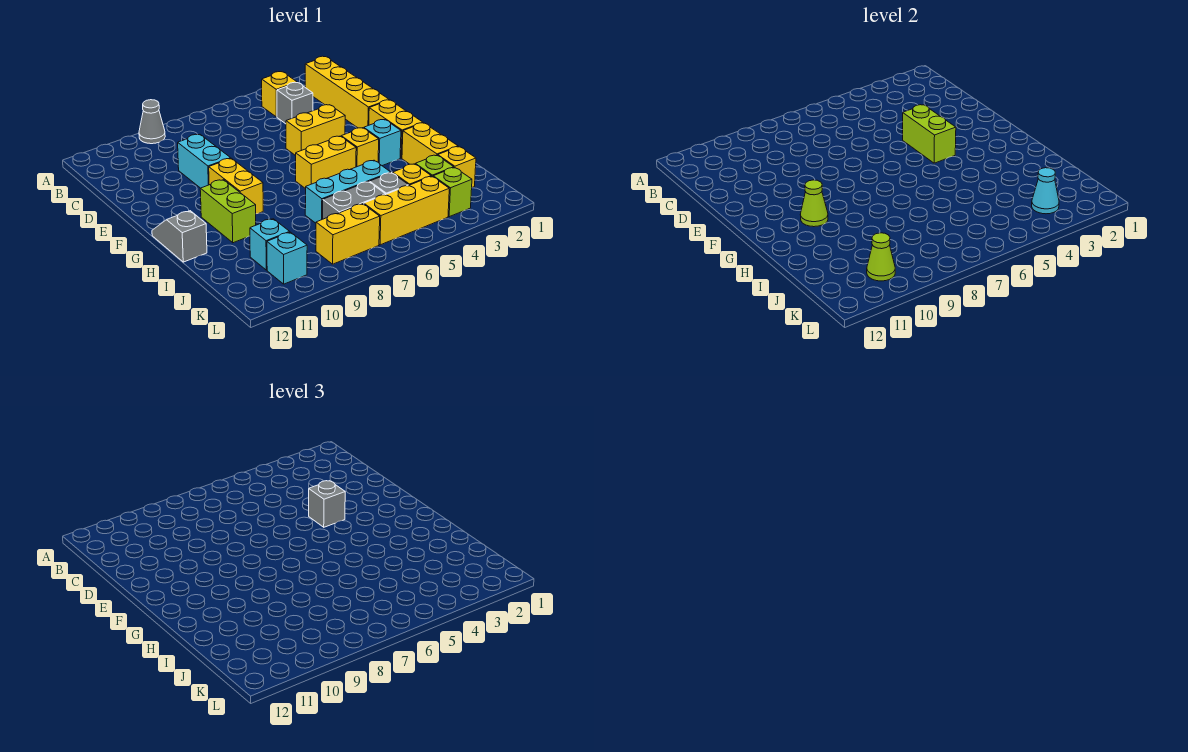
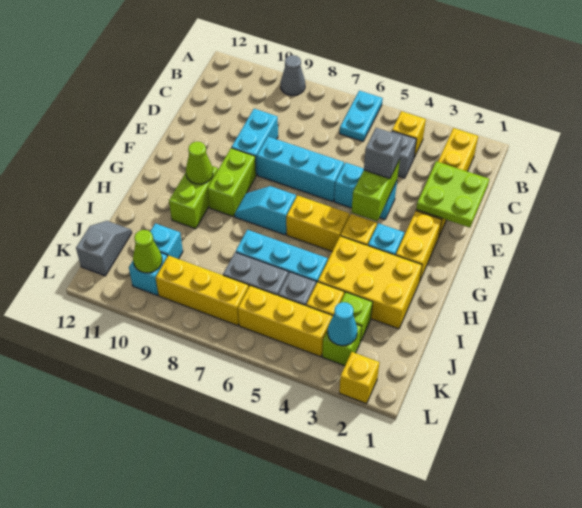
none -> cyan 1x2 plate [340,91,383,141]
none -> lime 2x2 plate [416,161,489,228]
yellow 1x2 brick [286,105,345,156] -> cyan 1x2 brick [334,163,397,219]
none -> cyan 1x3 brick [257,137,344,202]
yellow 1x2 brick [209,158,263,214] -> lime 1x2 brick [207,148,256,217]
none -> cyan 1x2 slope [235,186,296,235]
grey 1x2 slope [152,211,207,262] -> grey 1x2 slope moved to [76,221,132,276]
yellow 1x2 brick [402,123,458,164] -> yellow 2x3 brick [318,236,422,329]
yellow 1x1 brick [438,147,476,187] -> yellow 1x1 brick moved to [339,352,379,404]
yellow 1x2 brick [316,204,380,264] -> yellow 1x3 brick [156,256,249,326]

